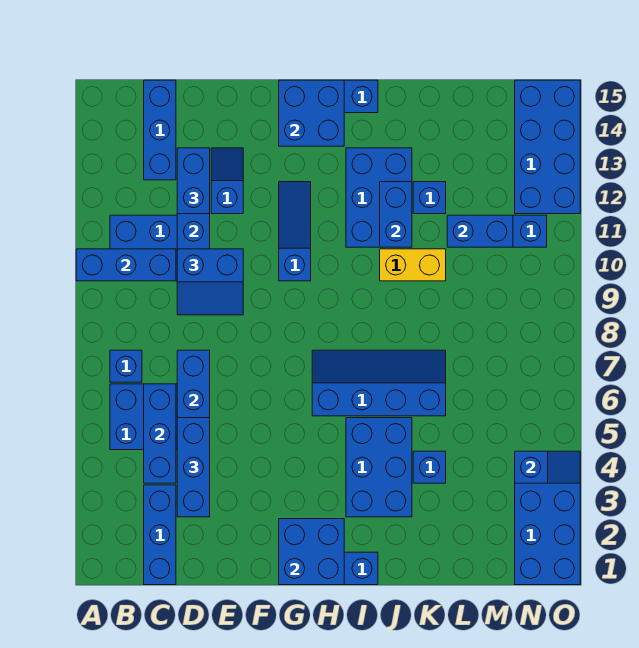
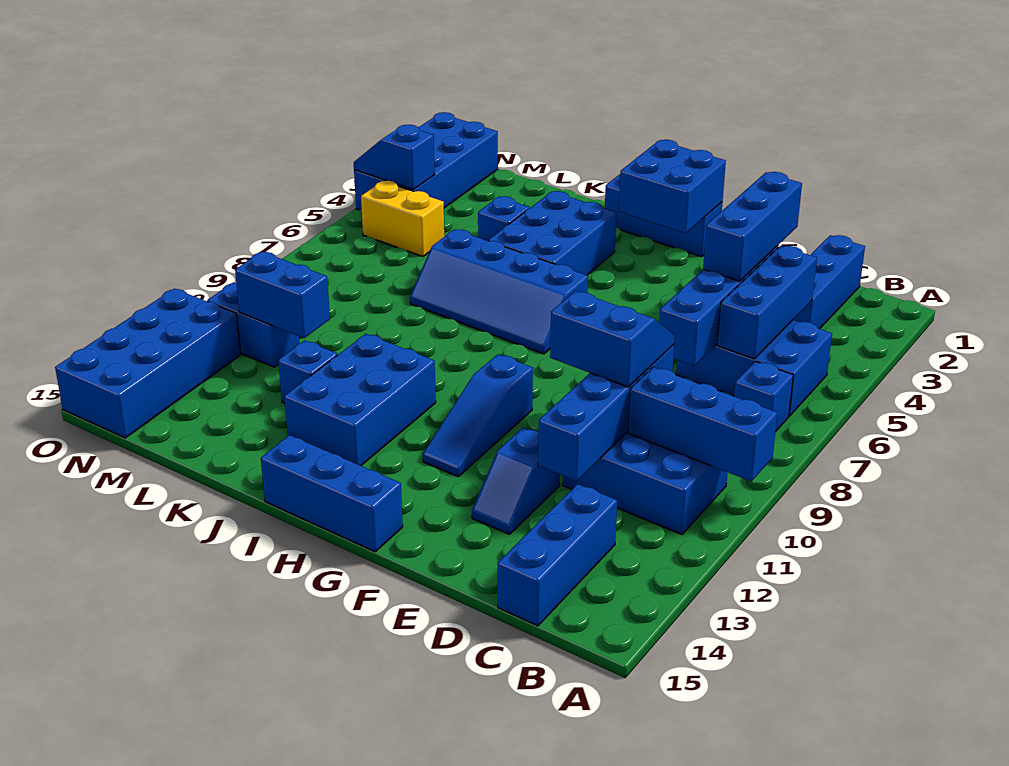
blue 1x2 brick [177,148,210,214] -> none
blue 2x2 brick [279,80,344,146] -> none
yellow 1x2 brick [380,249,446,281] -> yellow 1x2 brick moved to [361,181,444,257]
blue 1x2 brick [380,182,412,247] -> none

